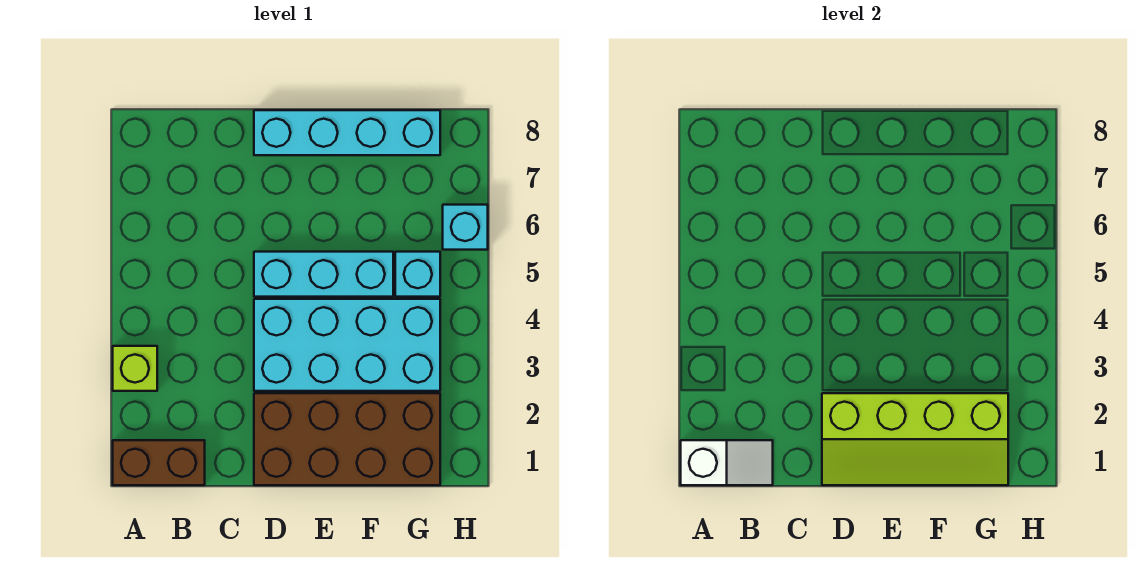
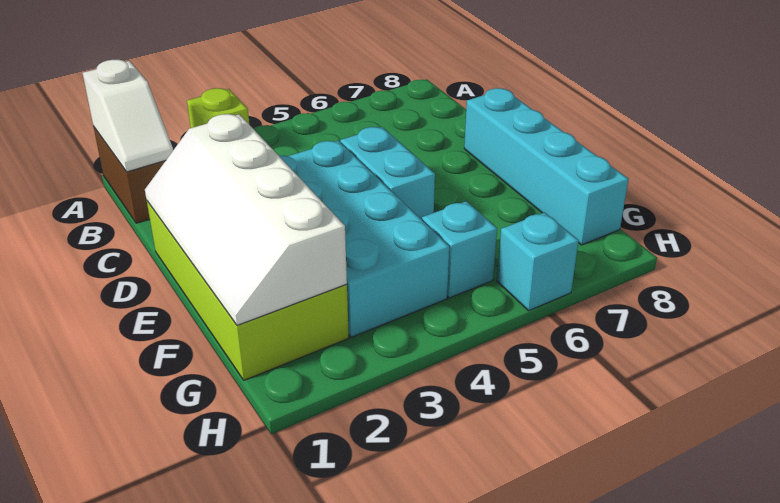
brown 2x4 brick [254,393,440,485] -> lime 2x4 brick [147,201,349,380]
lime 2x4 slope [822,393,1008,485] -> white 2x4 slope [145,114,347,325]
cyan 1x3 brick [254,252,393,297] -> cyan 1x2 brick [340,127,435,220]

